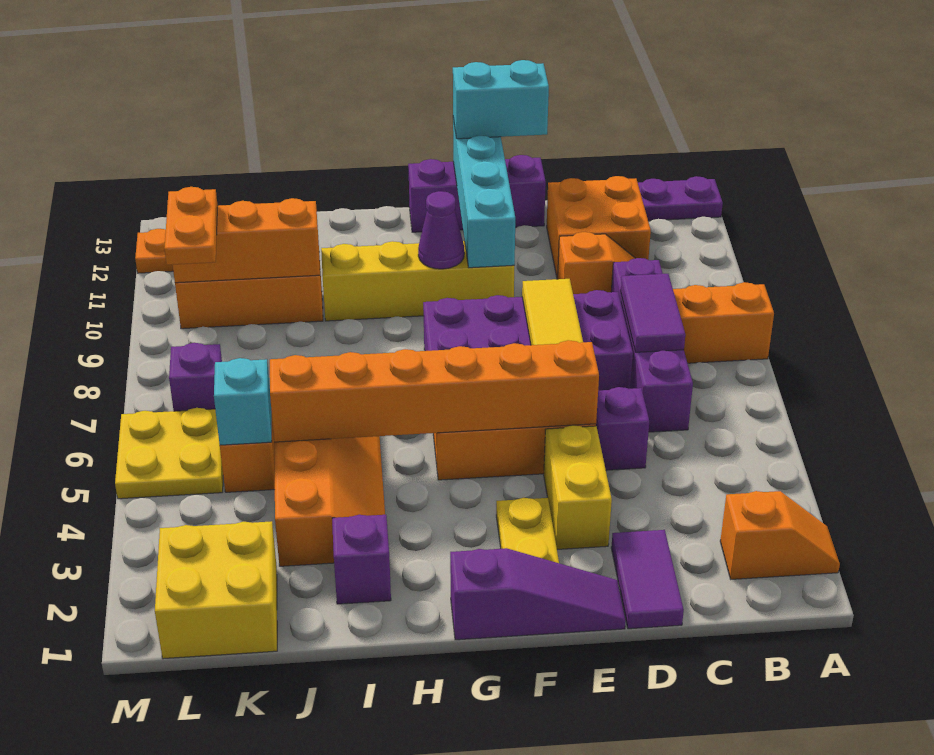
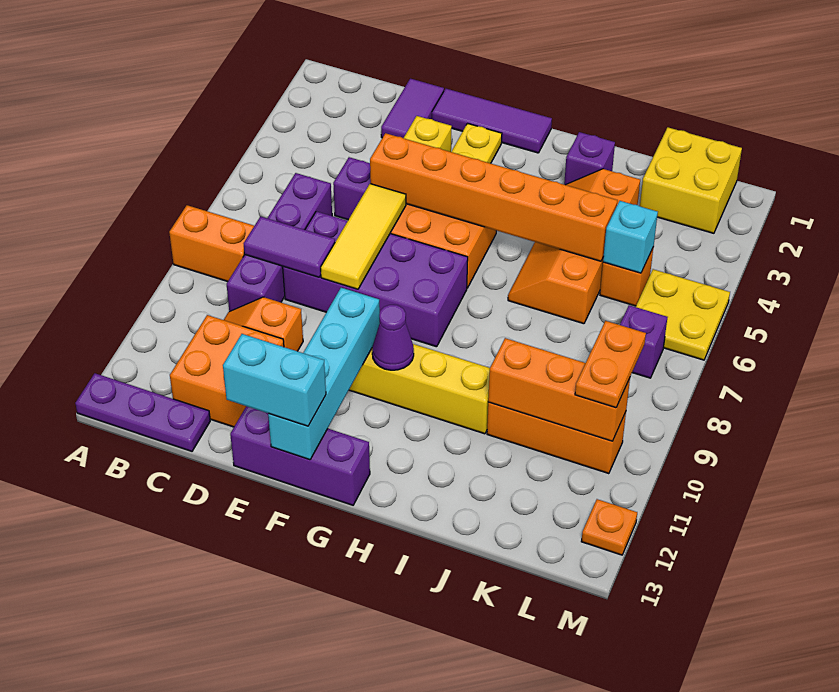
orange 1x2 slope [720,491,840,579] -> none
purple 1x2 tile [621,274,685,352] -> purple 1x2 tile turned to [244,216,335,277]
purple 1x3 slope [450,548,626,640] -> purple 1x3 tile [432,89,552,153]

